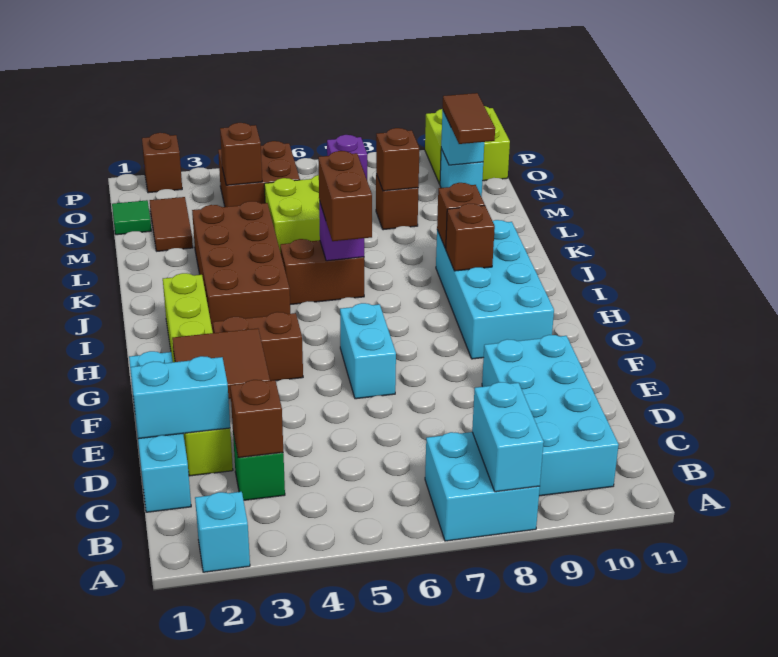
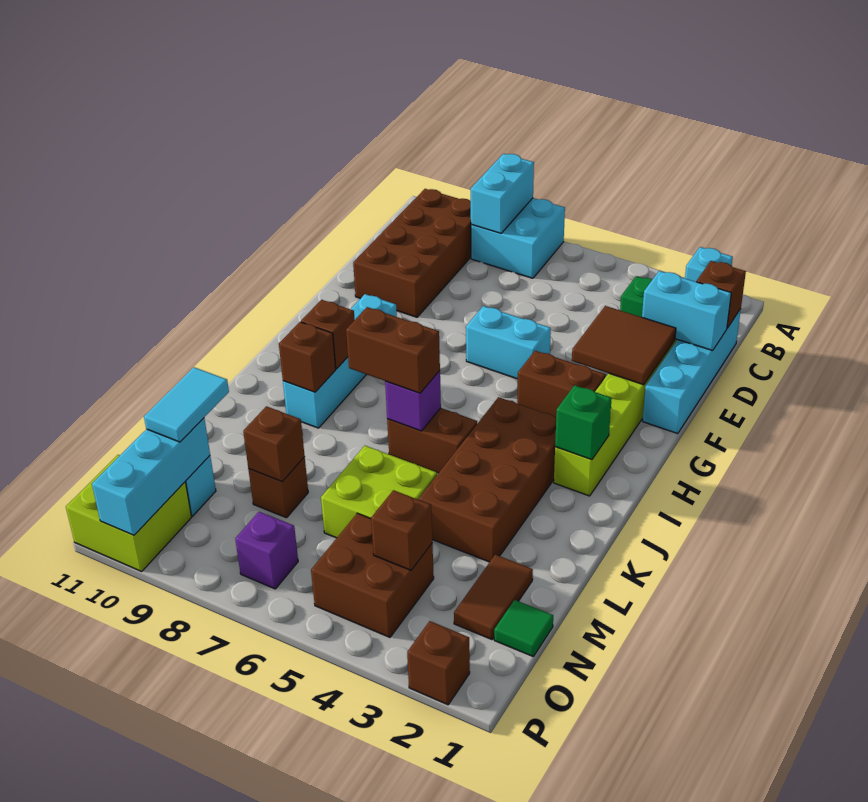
cyan 2x4 brick [482,335,619,496] -> brown 2x4 brick [353,189,471,317]
brown 1x1 brick [230,380,283,458] -> brown 1x1 brick moved to [696,261,746,328]
cyan 1x2 brick [340,303,396,399] -> cyan 1x2 brick turned to [466,306,551,379]
cyan 2x4 brick [436,220,554,359] -> cyan 1x4 brick [283,294,397,428]
none -> green 1x1 brick [555,385,612,460]
brown 1x2 brick [318,151,372,241] -> brown 1x2 brick turned to [346,307,440,393]
brown 1x2 tile [443,93,495,144] -> cyan 1x2 tile [144,367,229,442]
cyan 1x1 brick [441,110,484,165] -> cyan 1x3 brick [92,418,210,535]

